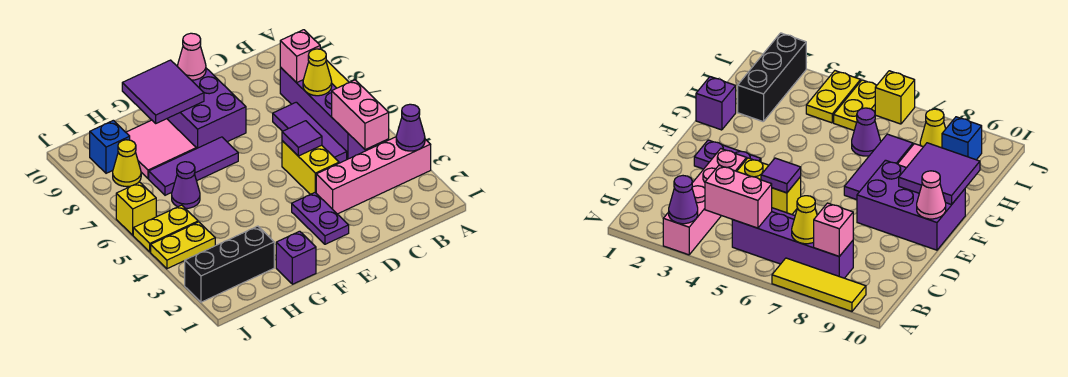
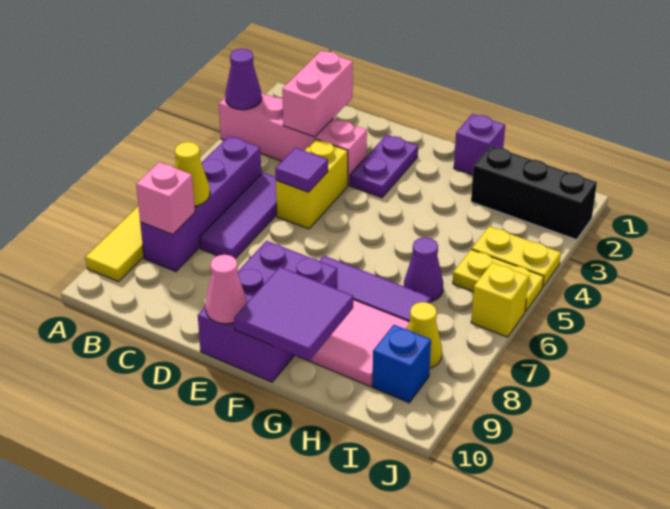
pink 1x2 brick [332,80,389,150] -> pink 1x2 brick moved to [282,51,353,137]

